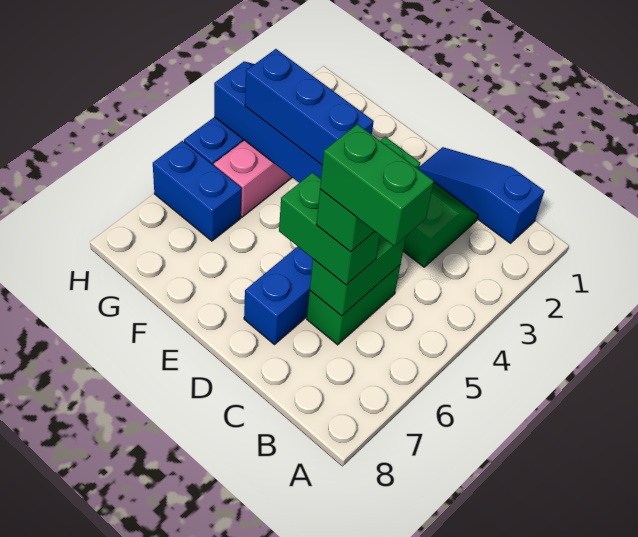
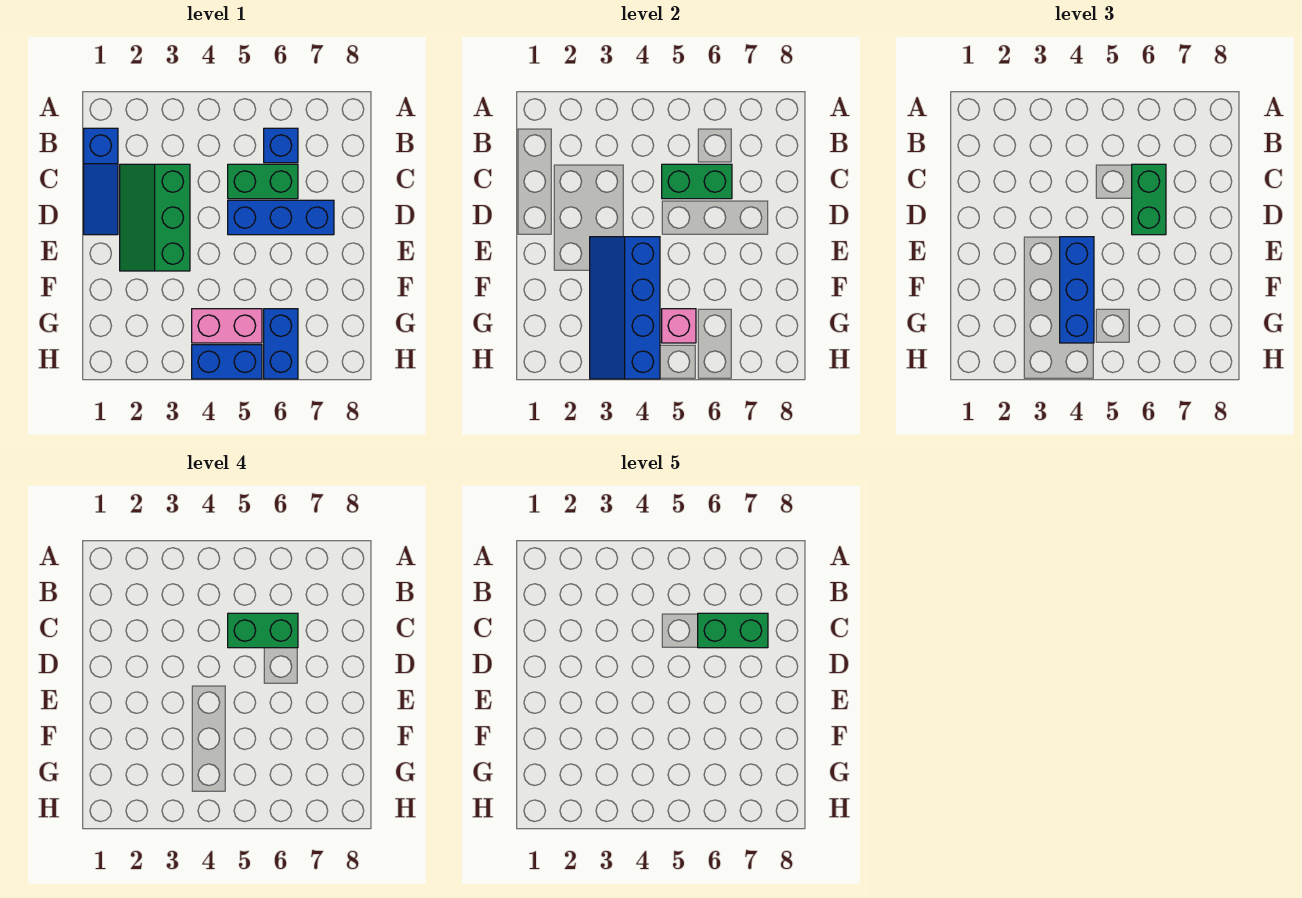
none -> blue 1x1 brick [264,128,298,163]
green 1x2 brick [320,124,434,246] -> green 1x2 brick turned to [698,613,768,648]
none -> pink 1x1 brick [662,309,696,343]

